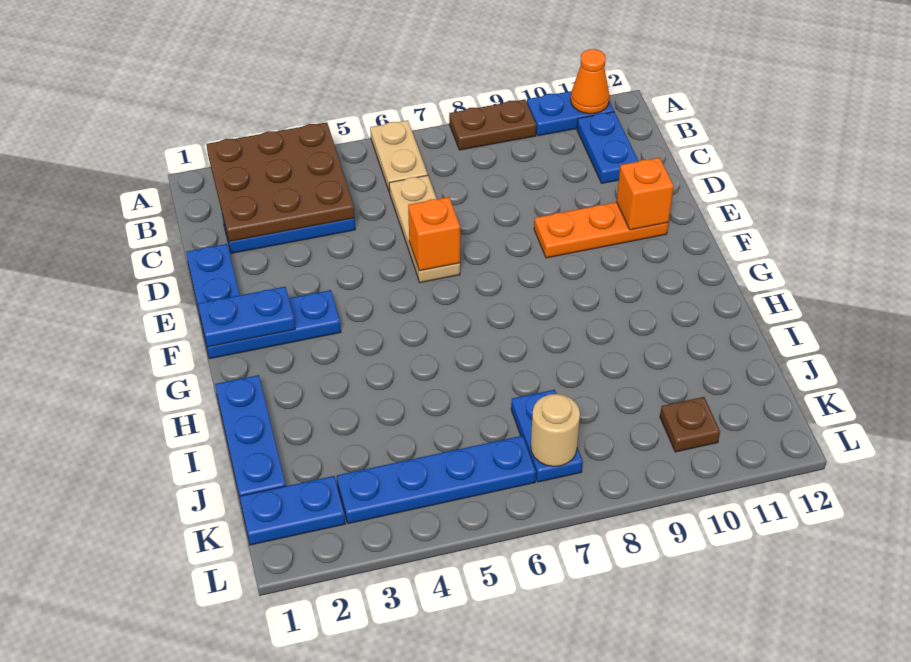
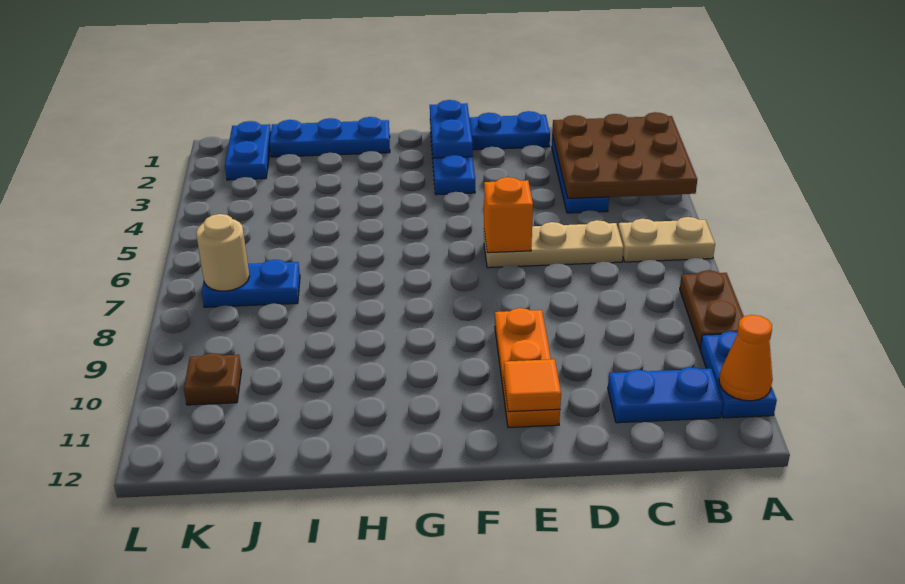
orange 1x1 brick [617,158,674,230] -> orange 1x1 tile [504,359,561,412]
blue 1x4 plate [337,436,536,524] -> none

